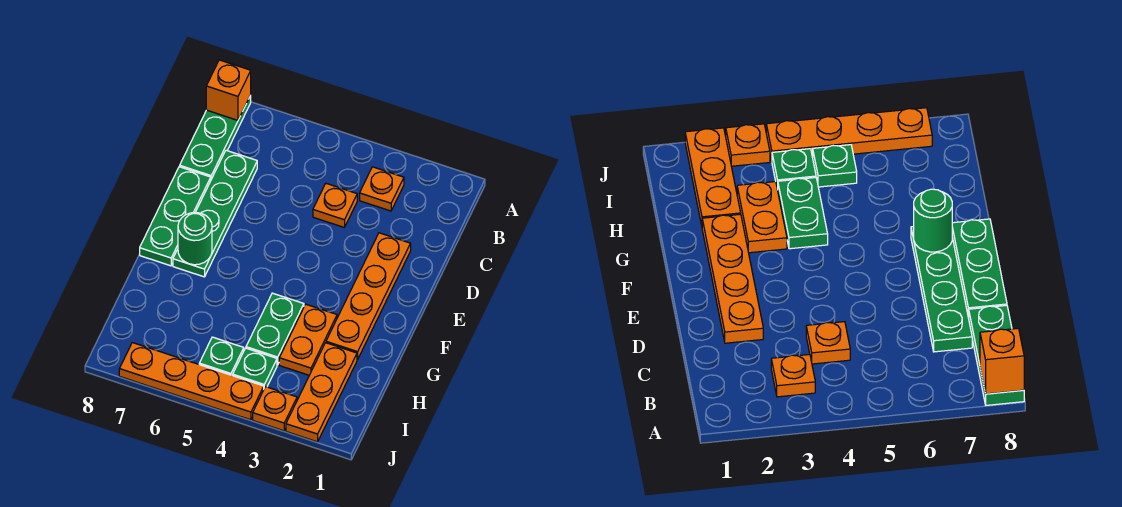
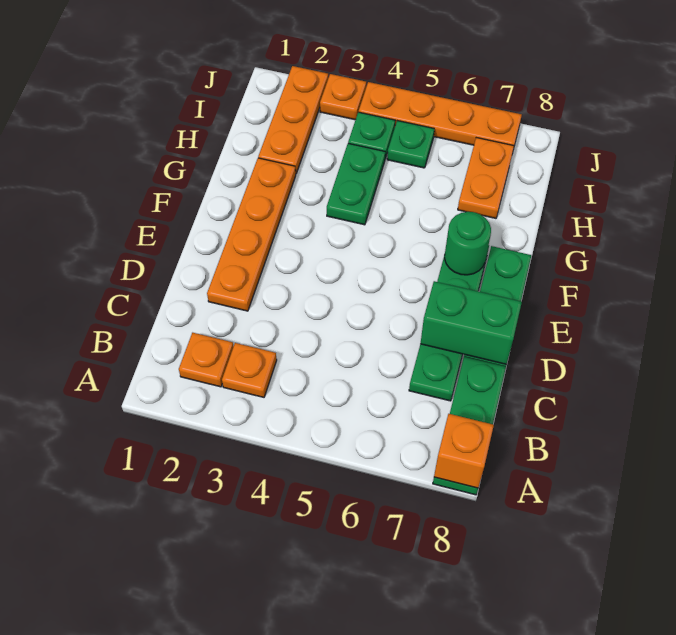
orange 1x1 plate [313,184,357,227] -> orange 1x1 plate moved to [179,333,234,387]
none -> green 1x2 brick [420,281,522,364]
orange 1x2 plate [279,304,337,375] -> orange 1x2 plate moved to [458,138,514,218]

